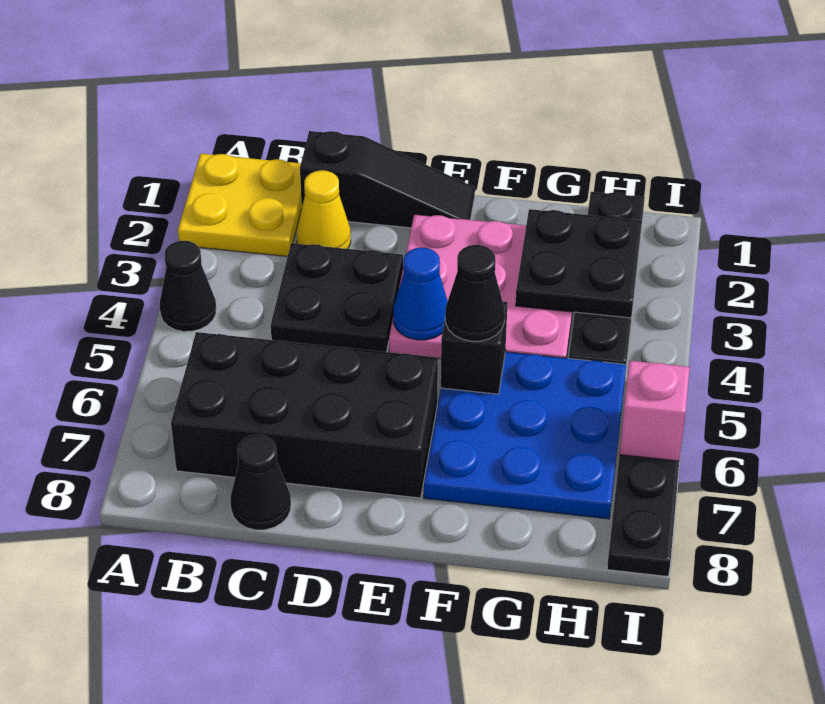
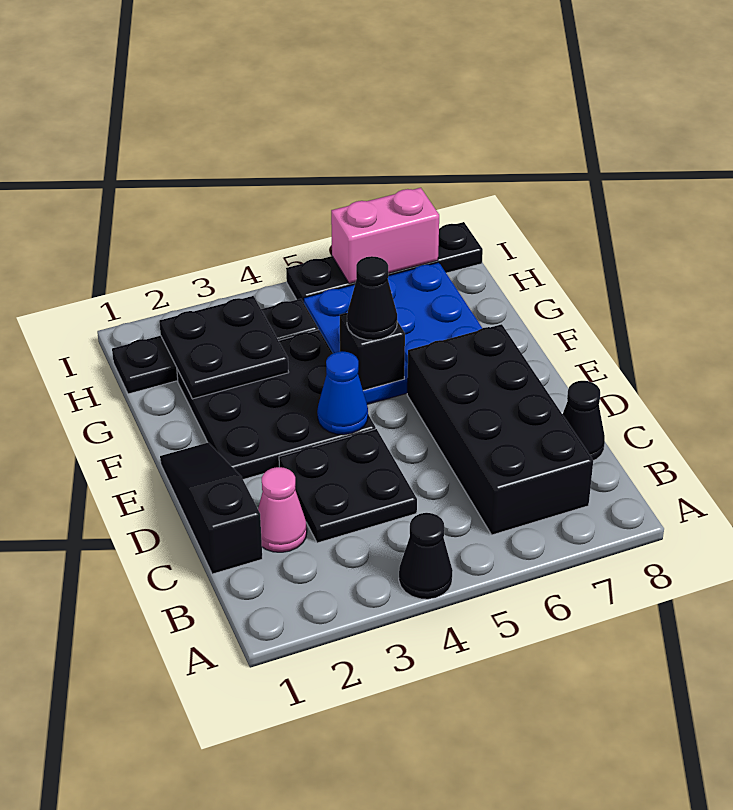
yellow 2x2 plate [178,154,302,256] -> none
yellow 1x1 cone [296,170,351,249] -> pink 1x1 cone [258,467,307,552]
pink 3x3 plate [389,214,573,359] -> black 3x3 plate [177,330,376,479]
pink 1x1 brick [619,361,690,461] -> pink 1x2 brick [331,188,439,284]

